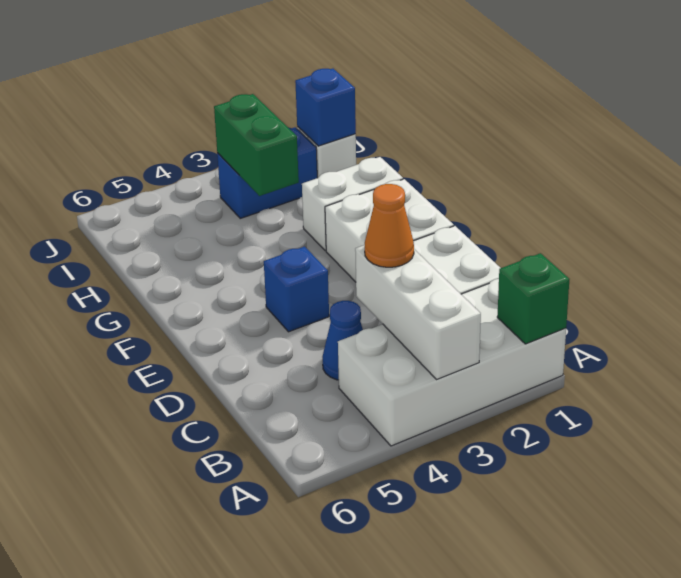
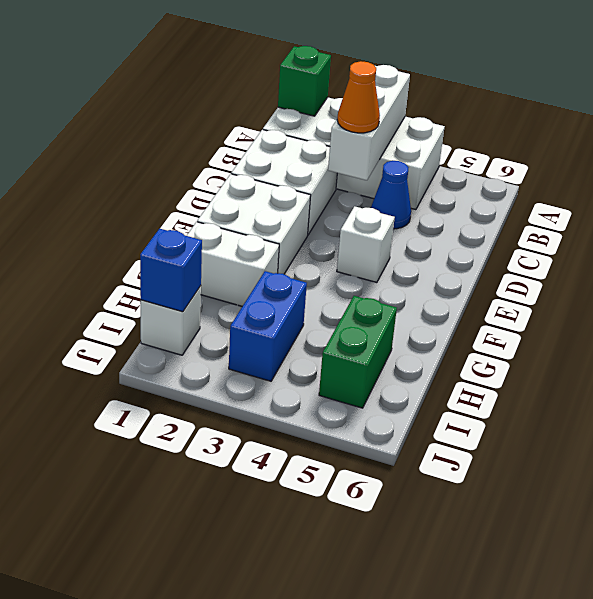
blue 1x1 brick [264,247,329,332] -> white 1x1 brick [337,206,395,283]
green 1x2 brick [214,94,299,196] -> green 1x2 brick moved to [319,296,397,408]
blue 1x2 brick [217,127,317,218] -> blue 1x2 brick turned to [229,271,307,381]

